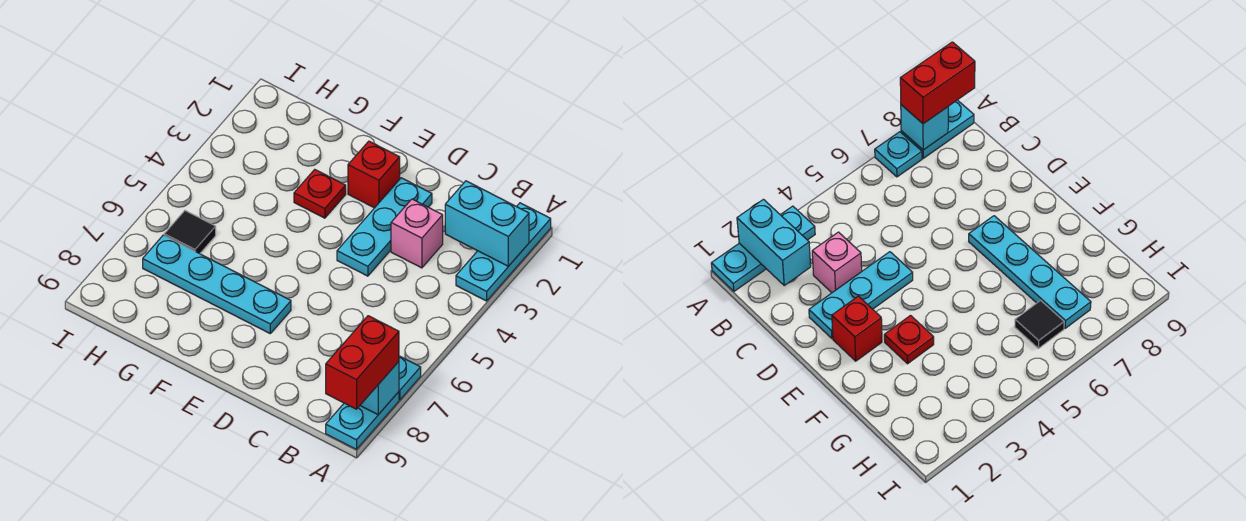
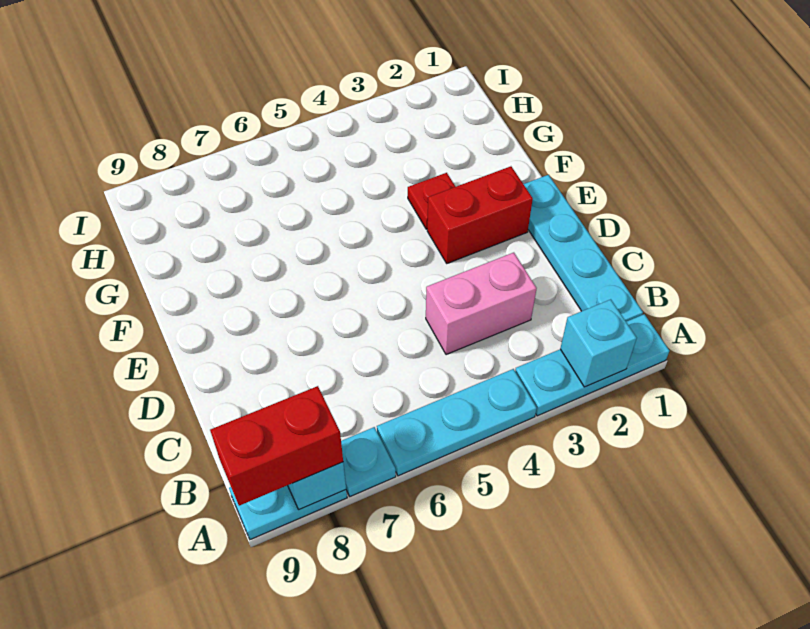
cyan 1x2 brick [445,181,529,266] -> cyan 1x1 brick [560,299,637,387]
pink 1x1 brick [391,199,443,268] -> pink 1x2 brick [426,253,537,355]
cyan 1x3 plate [337,178,432,276] -> cyan 1x3 plate moved to [377,369,537,476]
red 1x1 brick [348,141,400,208] -> red 1x2 brick [427,166,533,263]
cyan 1x4 plate [143,235,291,333] -> cyan 1x4 plate moved to [524,175,643,322]
black 1x1 tile [164,211,216,254] -> none

